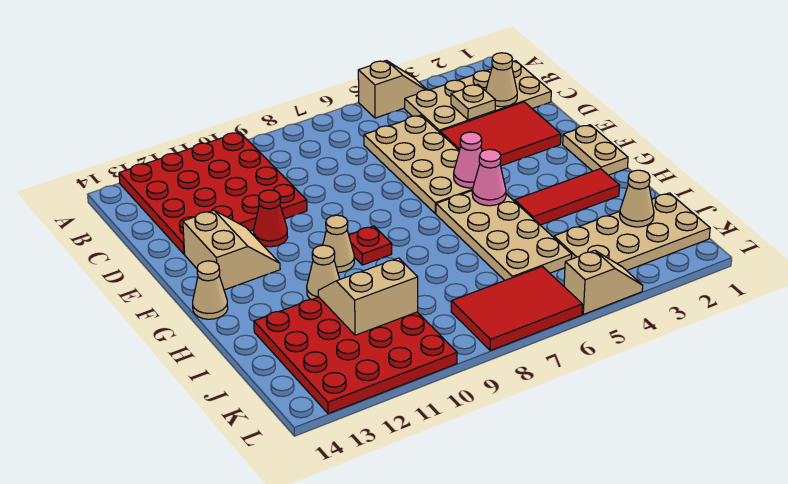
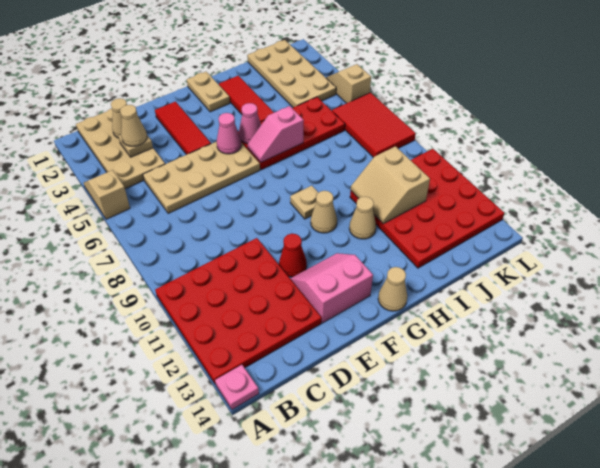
none -> pink 1x1 plate [215,365,259,410]
red 2x3 tile [440,102,561,166] -> red 1x3 tile [155,102,211,155]
tan 2x2 slope [183,210,280,290] -> pink 2x2 slope [290,253,373,323]
tan 1x2 plate [563,125,628,175] -> tan 1x2 plate turned to [187,72,230,112]
tan 2x4 plate [436,190,572,280] -> red 2x4 plate [238,97,345,170]
none -> pink 1x2 slope [248,106,304,162]
red 1x1 plate [349,226,392,265] -> tan 1x1 plate [290,186,318,219]
tan 1x1 cone [620,170,654,227] -> tan 1x1 cone moved to [120,105,147,146]

